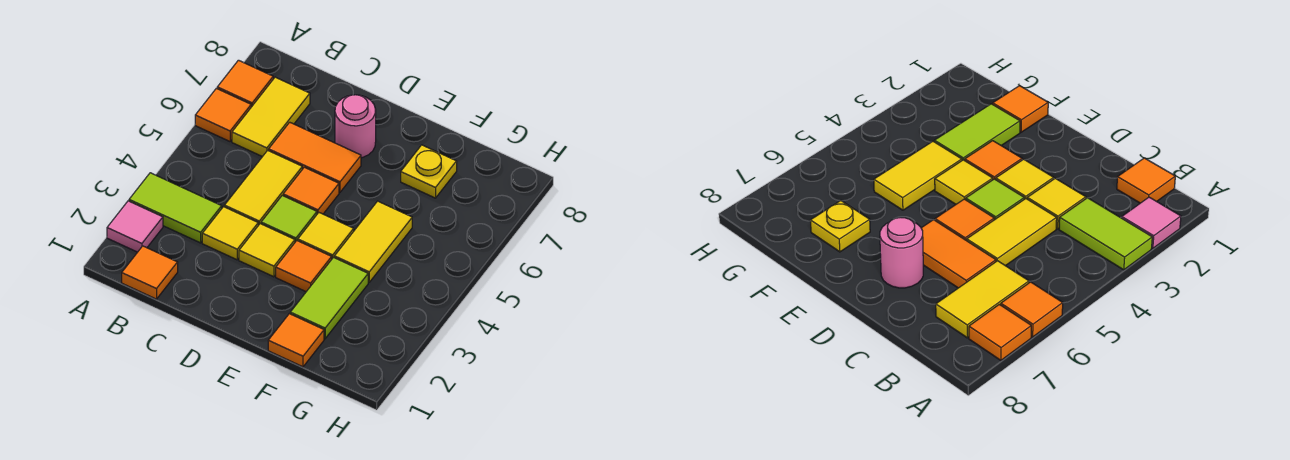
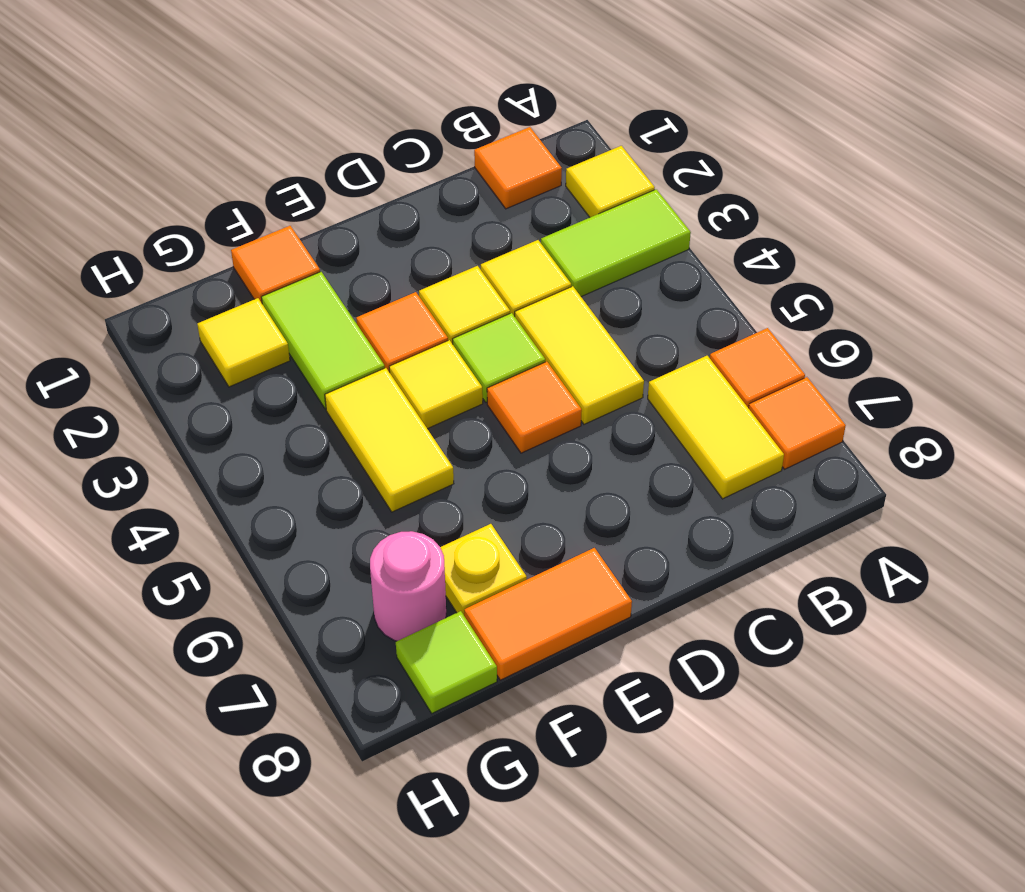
pink 1x1 tile [107,201,163,252] -> yellow 1x1 tile [566,146,655,217]
orange 1x2 tile [269,122,361,192] -> orange 1x2 tile moved to [464,548,632,680]
pink 1x1 round brick [335,95,376,158] -> pink 1x1 round brick moved to [370,531,446,641]
none -> yellow 1x1 tile [197,298,290,387]
none -> lime 1x1 tile [396,611,497,713]

